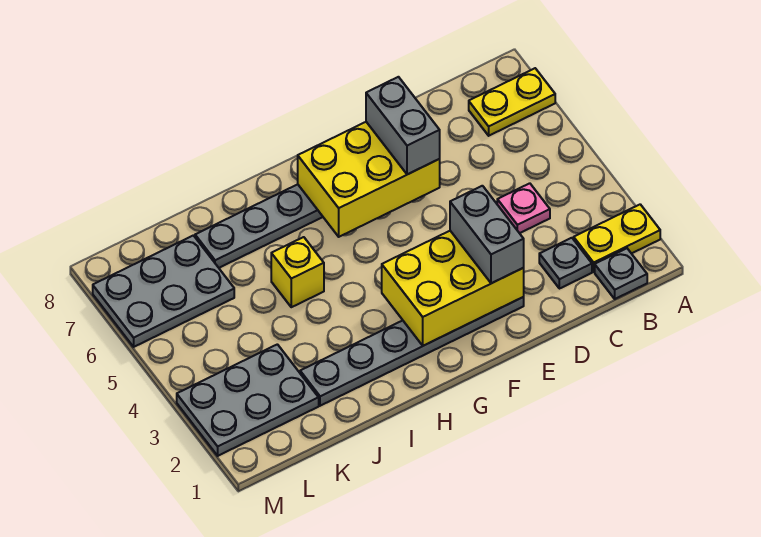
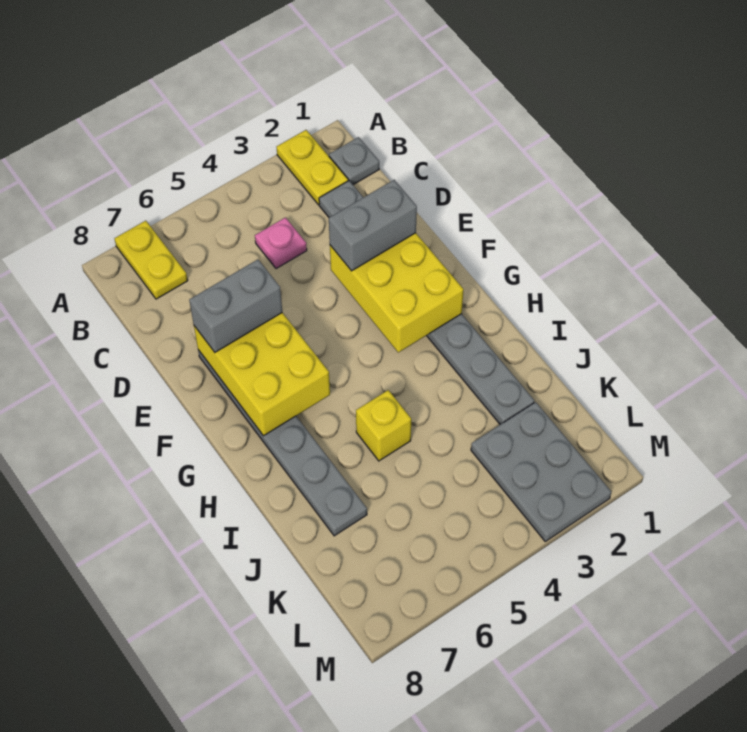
grey 2x3 plate [93,235,234,347] -> none

